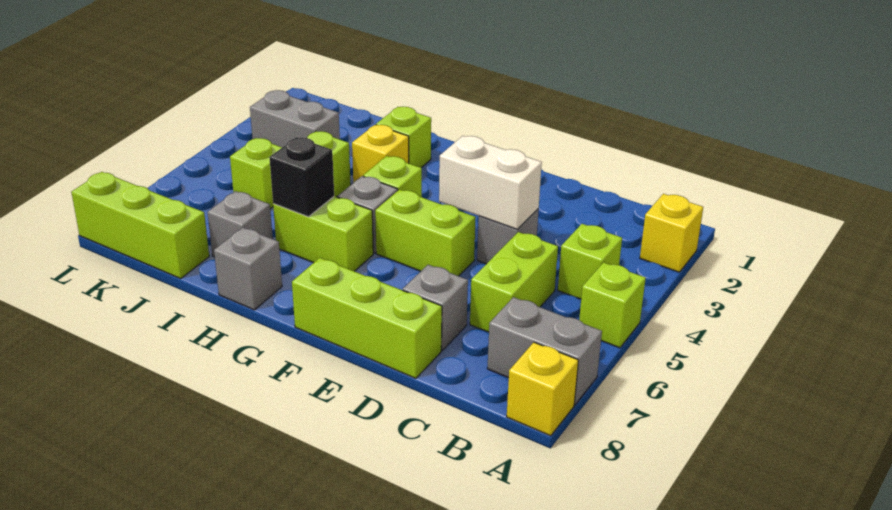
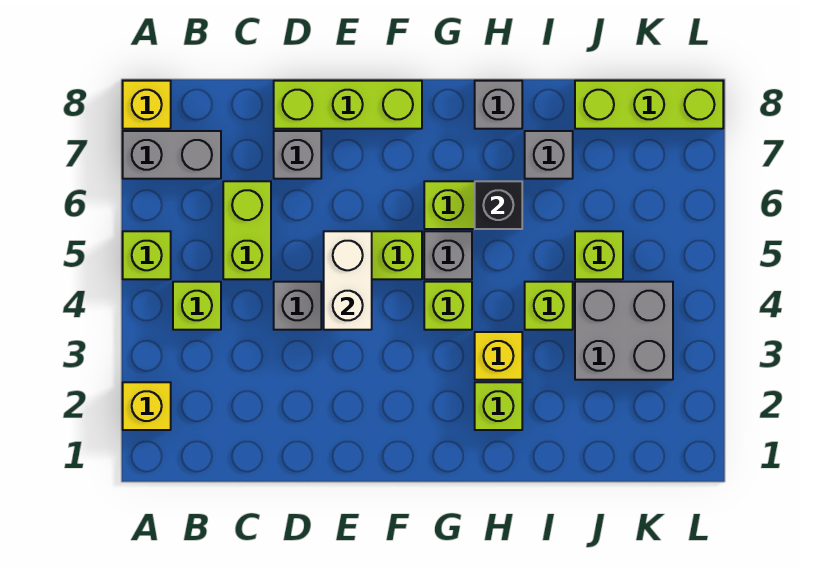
white 1x2 brick [439,136,542,229] -> white 1x2 brick turned to [324,231,372,330]
grey 1x2 brick [250,90,340,147] -> grey 2x2 brick [575,282,673,380]

